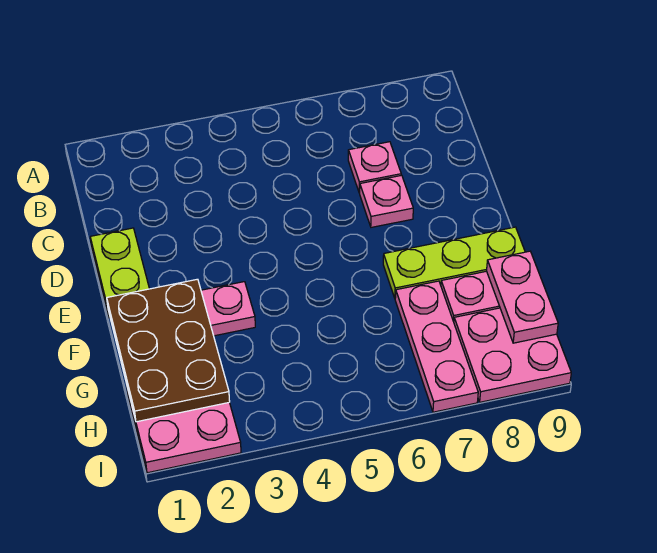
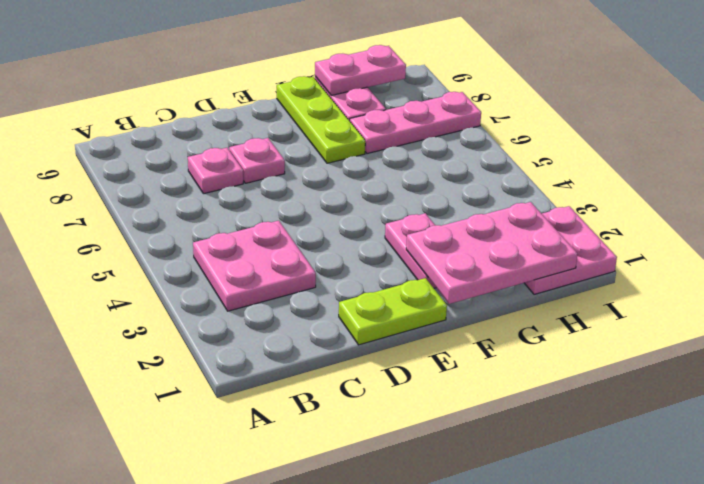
brown 2x3 plate [107,279,230,422] -> pink 2x3 plate [406,202,578,304]
pink 2x2 plate [454,308,571,402] -> pink 2x2 plate moved to [193,221,316,311]

